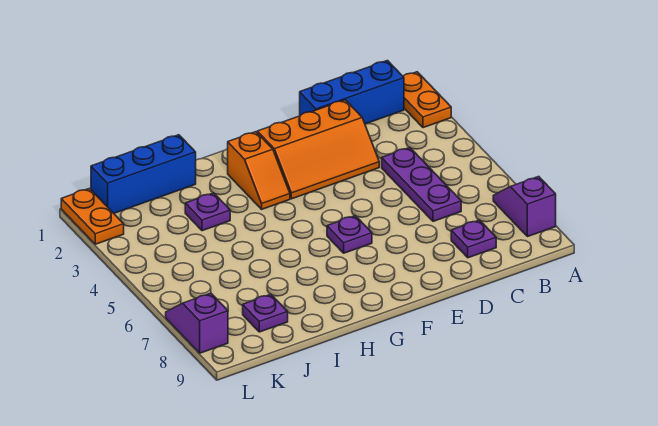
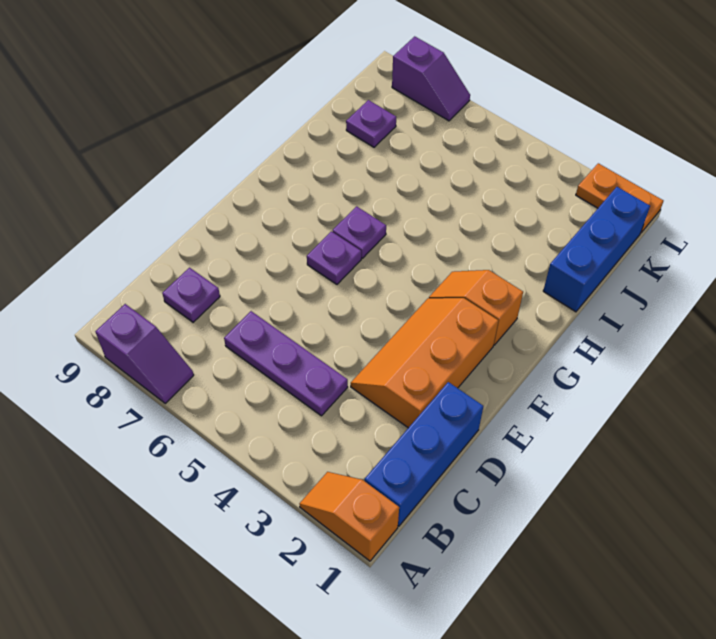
orange 1x2 plate [403,72,451,128] -> orange 1x2 slope [300,472,399,561]
purple 1x1 plate [185,193,230,231] -> purple 1x1 plate moved to [333,206,386,258]

